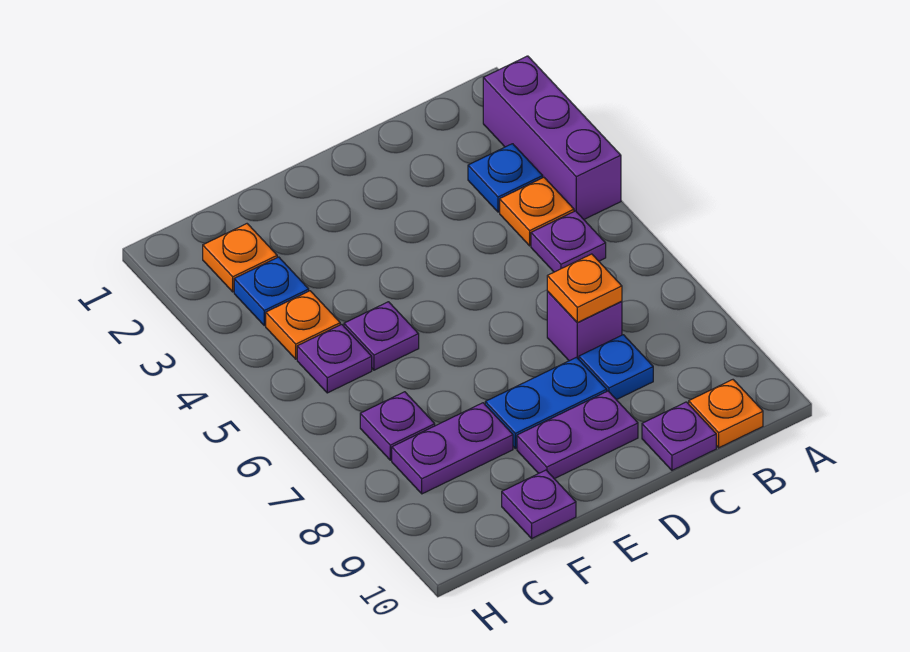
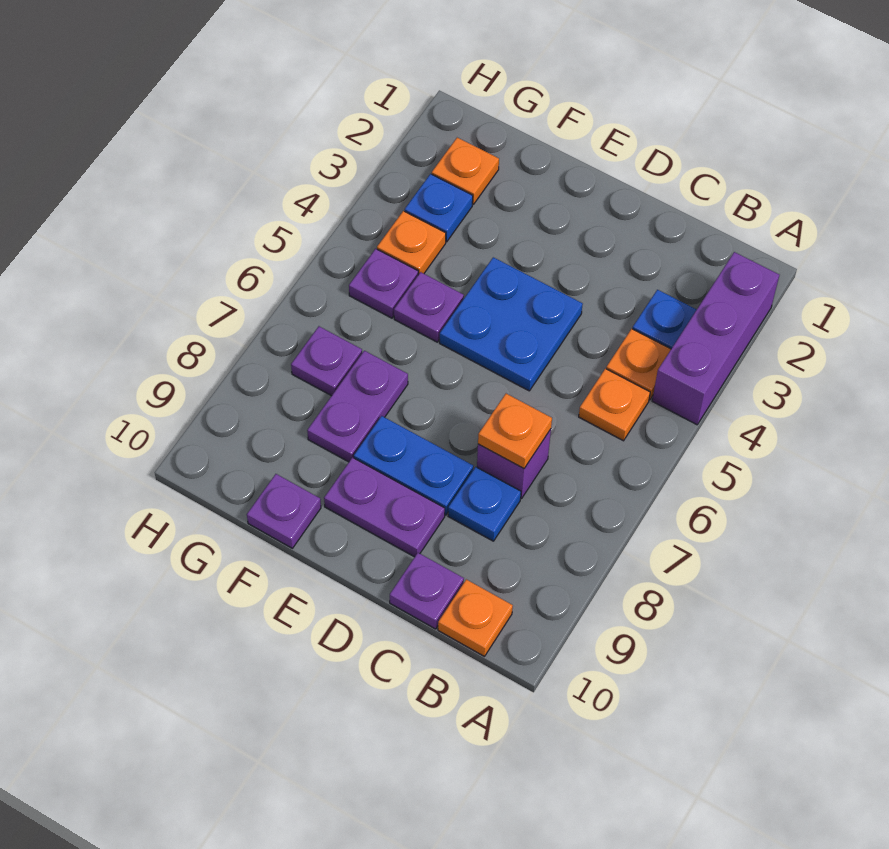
purple 1x1 plate [531,211,606,272] -> orange 1x1 plate [579,369,650,441]
none -> blue 2x2 plate [440,257,583,391]
purple 1x2 plate [392,403,513,494] -> purple 1x2 plate turned to [307,351,408,462]

